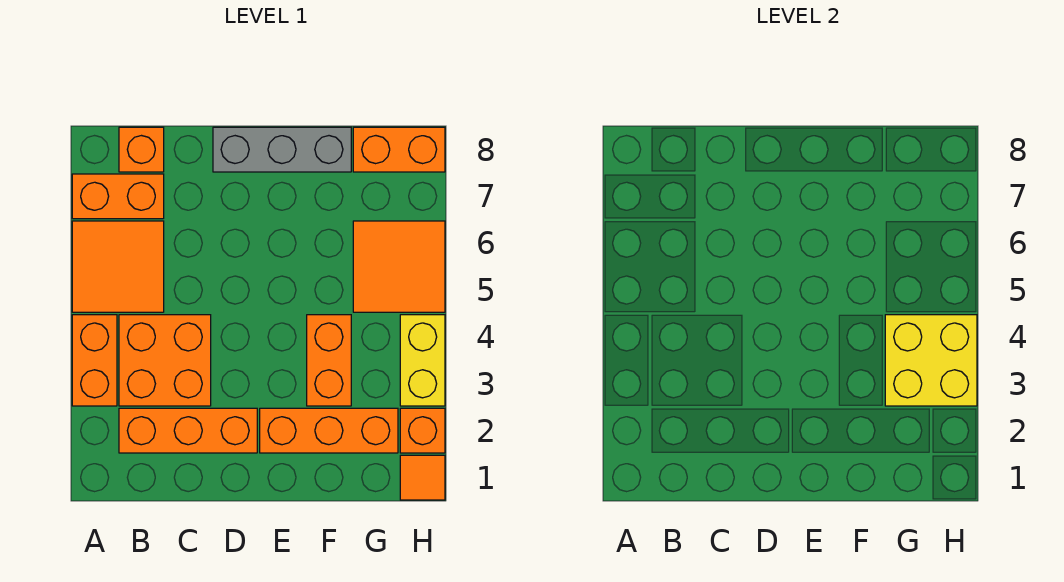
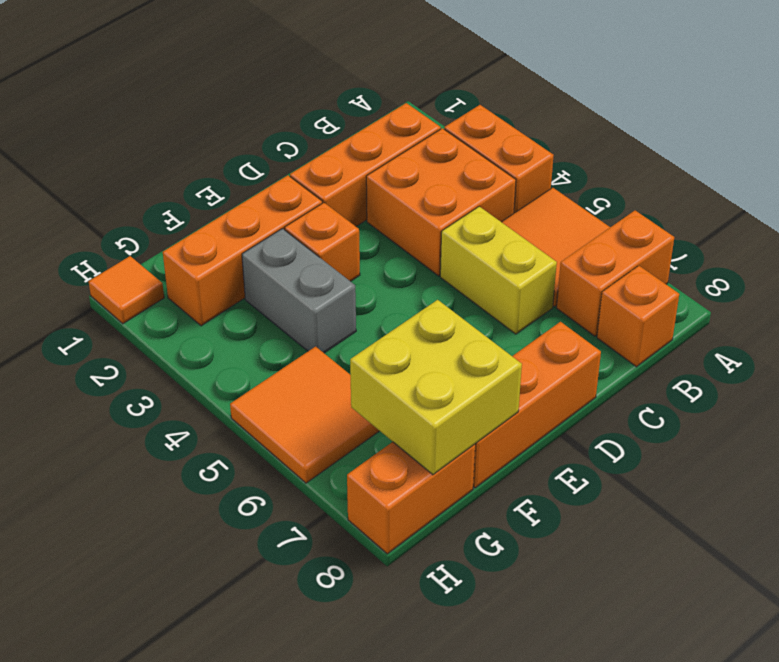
grey 1x3 brick [213,127,351,172] -> orange 1x3 brick [473,322,601,488]
orange 1x2 brick [307,315,351,406] -> grey 1x2 brick [242,229,356,353]
yellow 2x2 brick [885,315,977,406] -> yellow 2x2 brick moved to [350,300,522,475]
orange 1x1 brick [400,408,445,453] -> orange 1x1 brick moved to [284,203,360,281]
yellow 1x2 brick [400,315,445,406] -> yellow 1x2 brick moved to [440,206,557,334]

